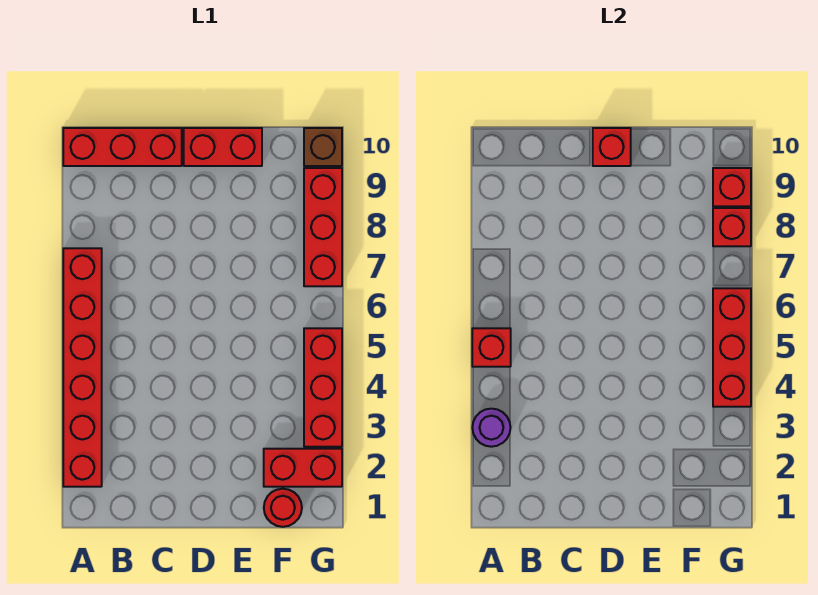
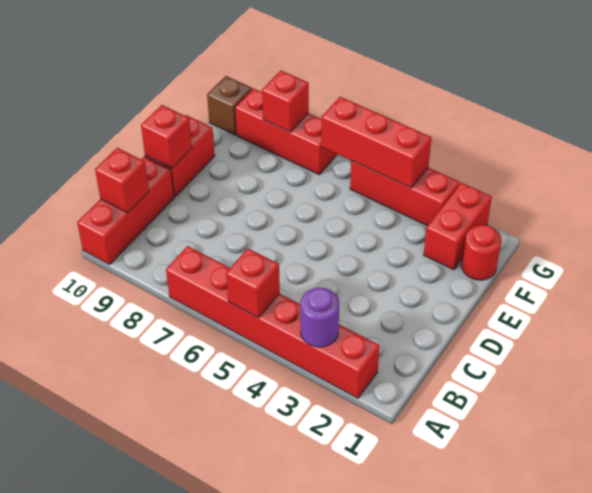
red 1x1 brick [713,168,751,206] -> red 1x1 brick moved to [95,148,149,213]

